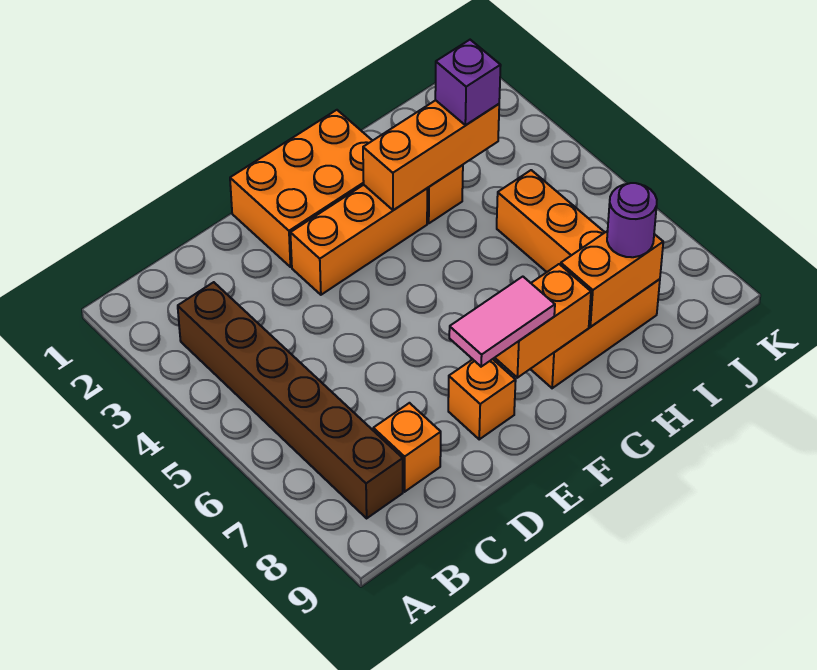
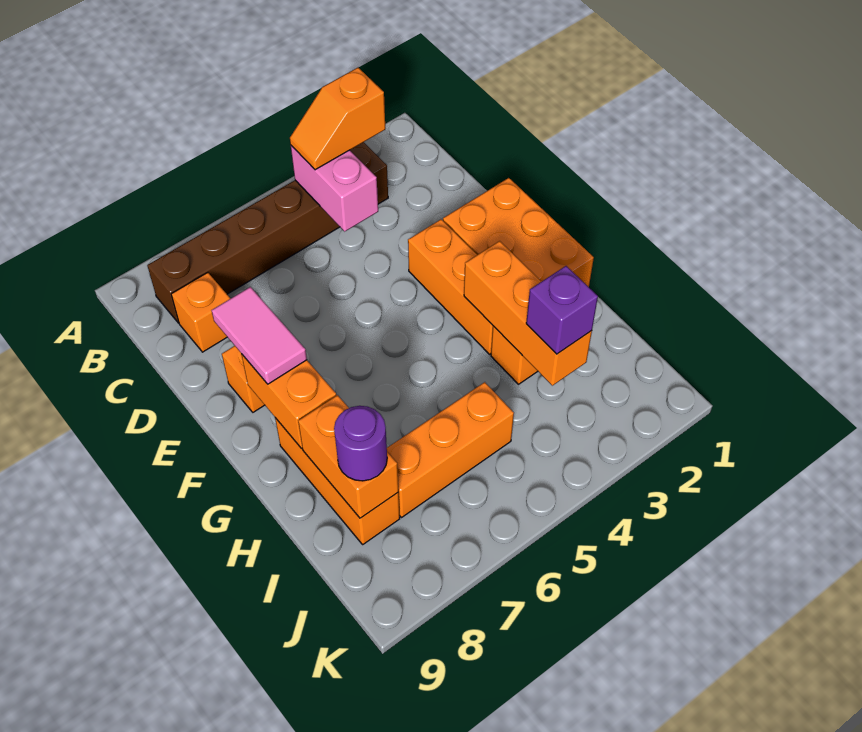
none -> orange 1x2 slope [290,68,385,170]
none -> pink 1x2 brick [291,146,378,231]

